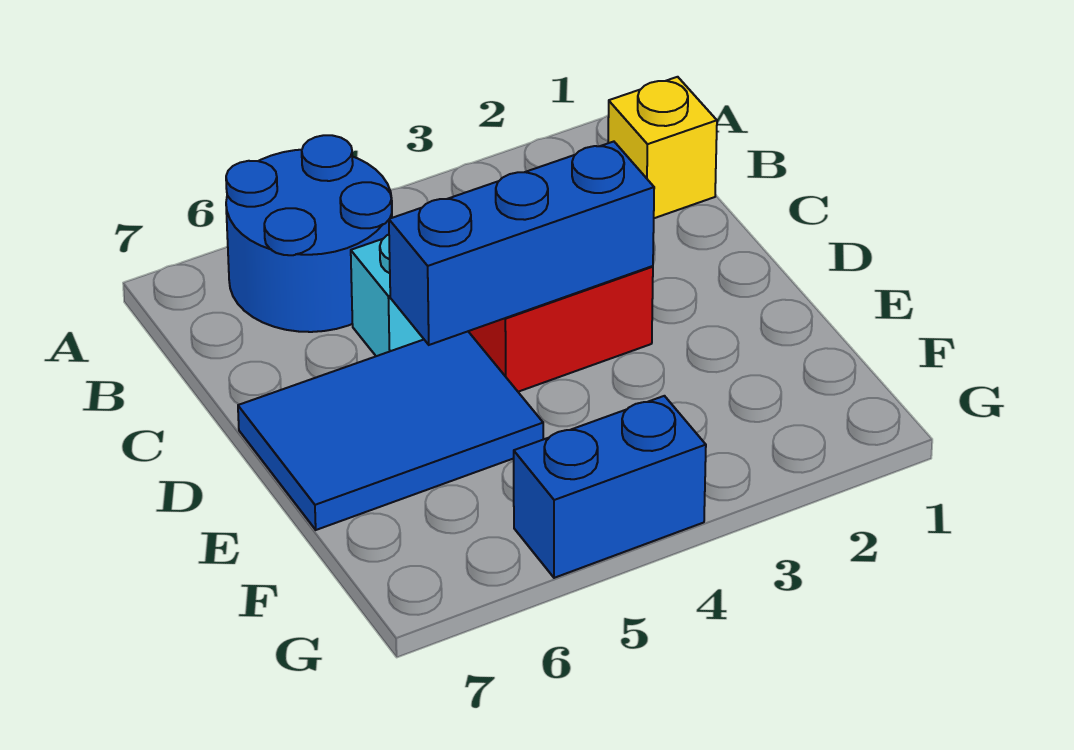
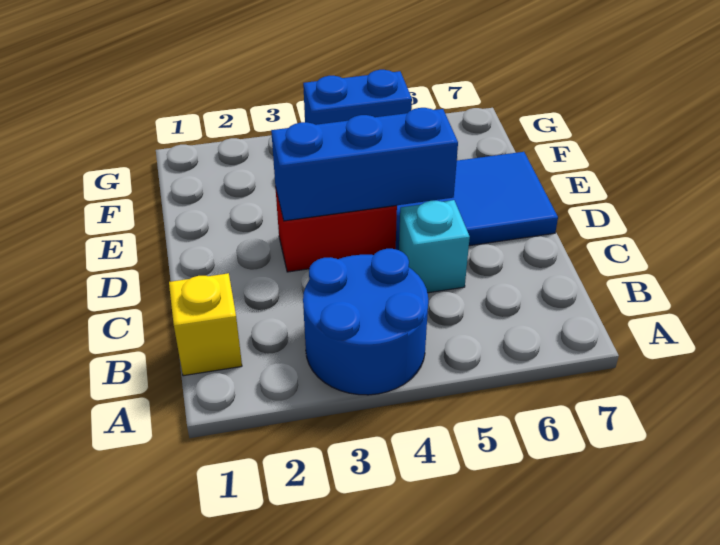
blue 2x2 round brick [226,135,392,332] -> blue 2x2 round brick moved to [303,249,428,395]

